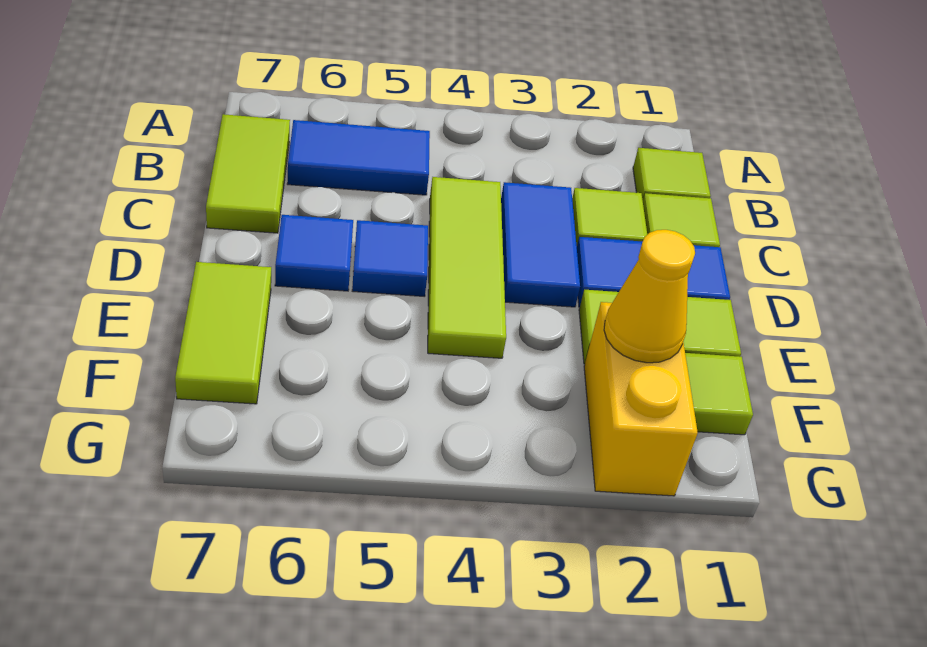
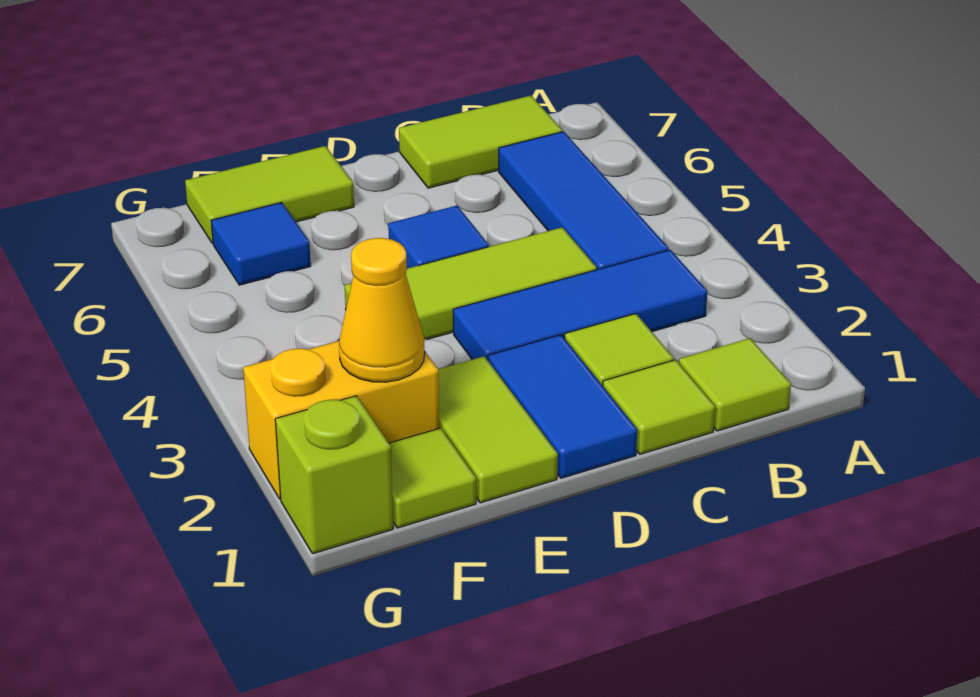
blue 1x2 tile [287,120,430,195] -> blue 1x3 tile [499,131,669,270]
blue 1x2 tile [501,182,580,307] -> blue 1x3 tile [453,250,707,360]
blue 1x1 tile [275,215,353,291] -> blue 1x1 tile moved to [211,202,311,285]
none -> lime 1x1 brick [275,396,393,554]

